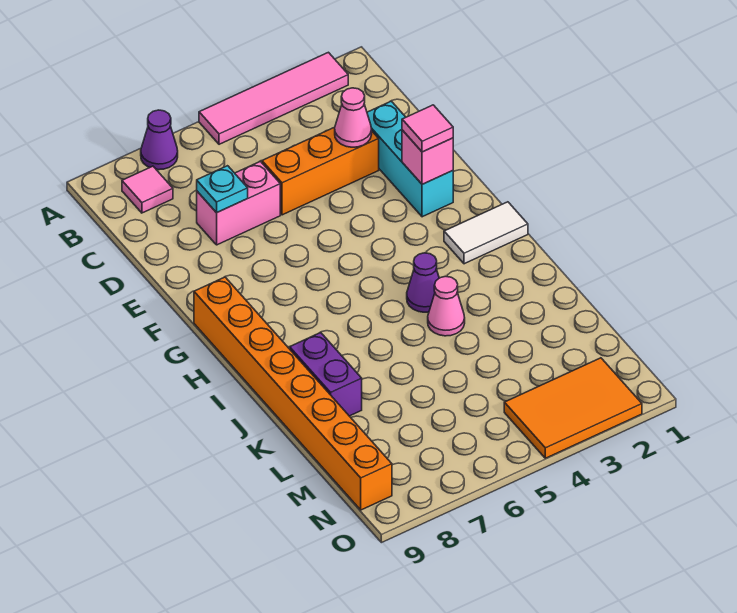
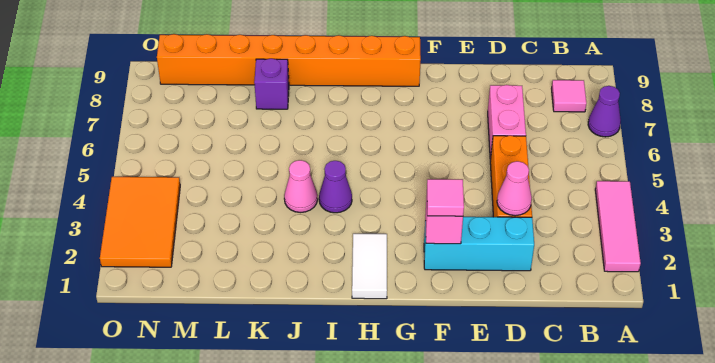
pink 1x4 tile [199,52,348,144] -> pink 1x3 tile [595,181,641,272]
cyan 1x1 plate [197,166,248,213] -> none
purple 1x2 brick [290,333,362,416] -> purple 1x1 brick [254,59,289,109]

